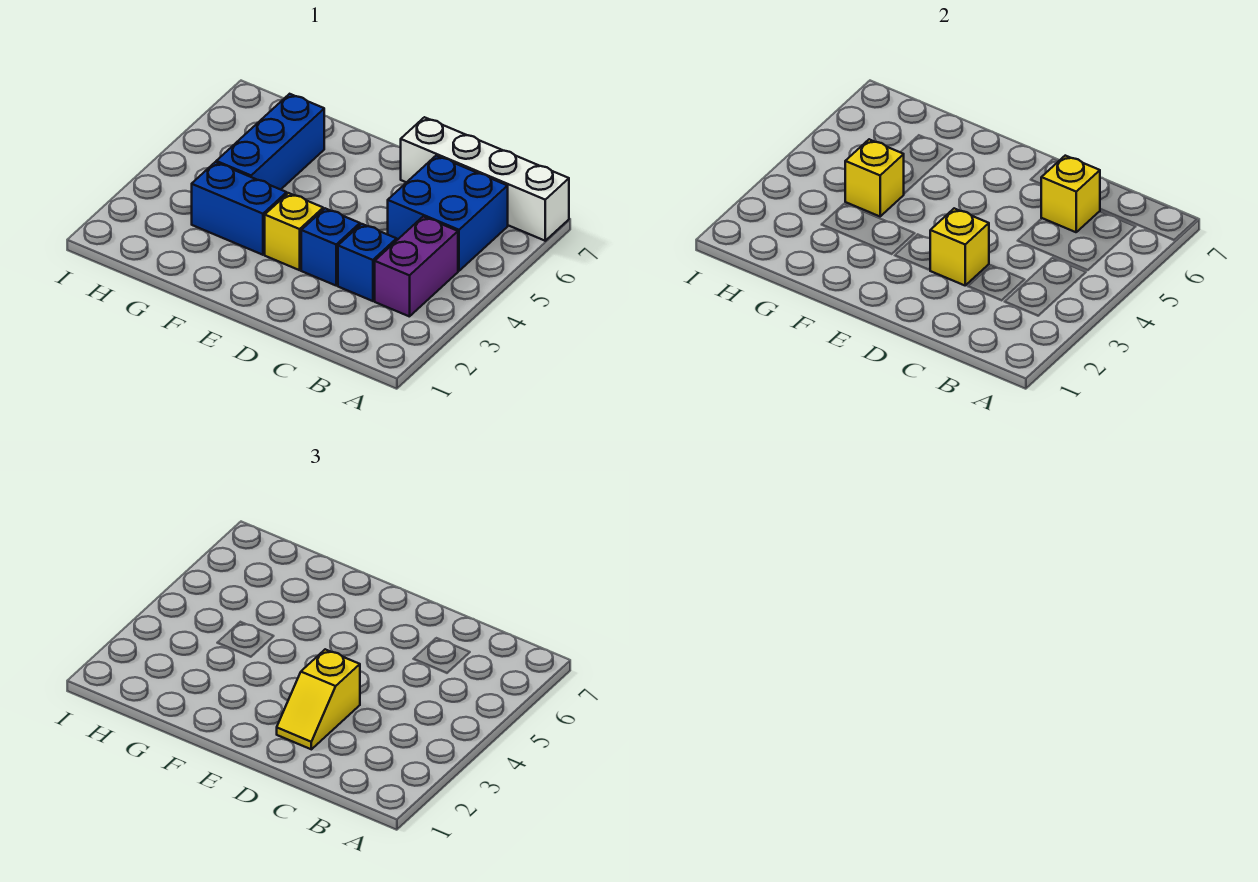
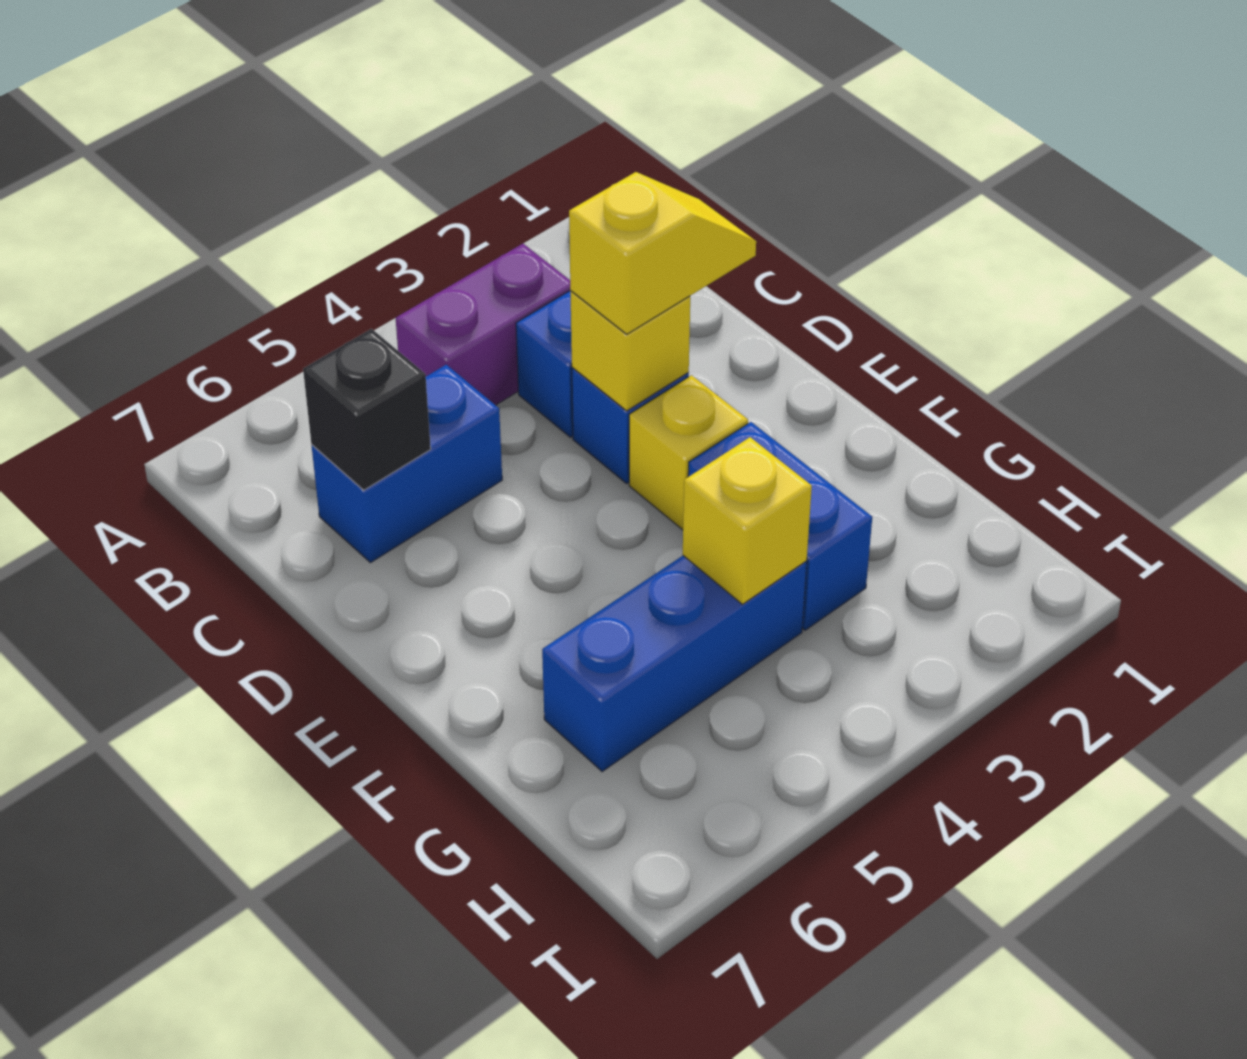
white 1x4 brick [401,117,569,241] -> none
blue 2x2 brick [388,156,508,271] -> blue 1x2 brick [311,365,502,563]
yellow 1x1 brick [1041,156,1100,232] -> black 1x1 brick [303,329,431,490]

